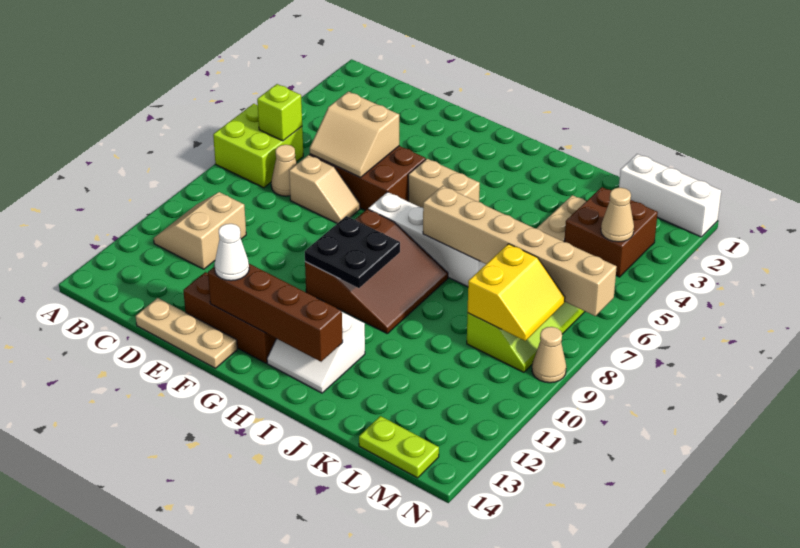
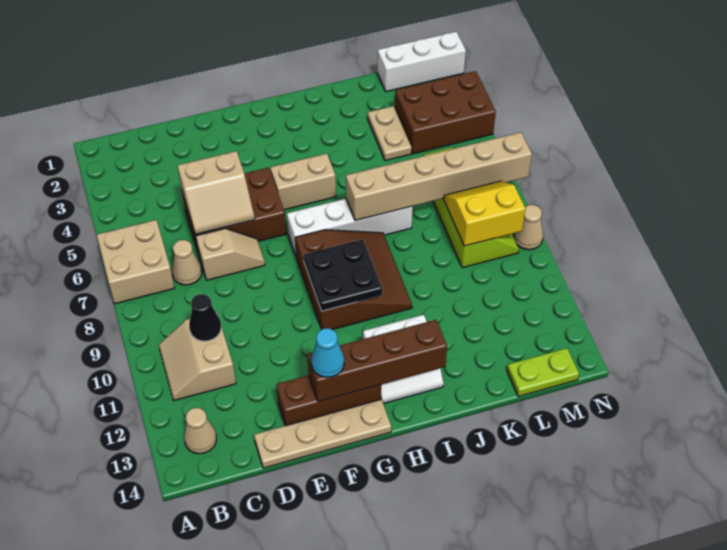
lime 2x2 brick [213,104,303,188] -> tan 2x2 brick [97,220,174,304]
lime 1x1 brick [257,84,302,141] -> none
none -> black 1x1 cone [189,294,221,341]
tan 1x3 plate [136,298,237,368] -> tan 1x4 plate [254,400,391,468]
white 1x1 cone [215,224,249,281] -> cyan 1x1 cone [311,328,344,377]
brown 2x2 brick [564,187,658,277] -> brown 2x3 brick [395,71,496,154]
yellow 2x2 slope [468,244,565,341] -> yellow 2x2 slope turned to [444,181,525,246]
tan 1x1 cone [601,188,634,242] -> tan 1x1 cone moved to [184,408,217,454]

